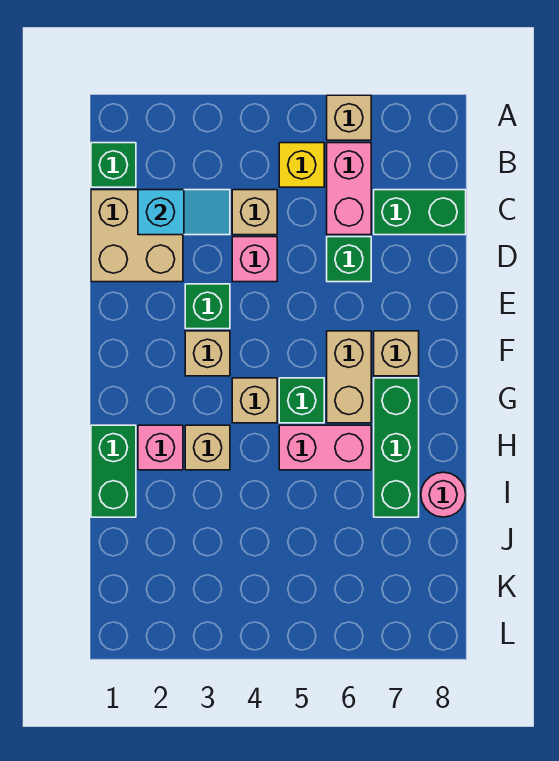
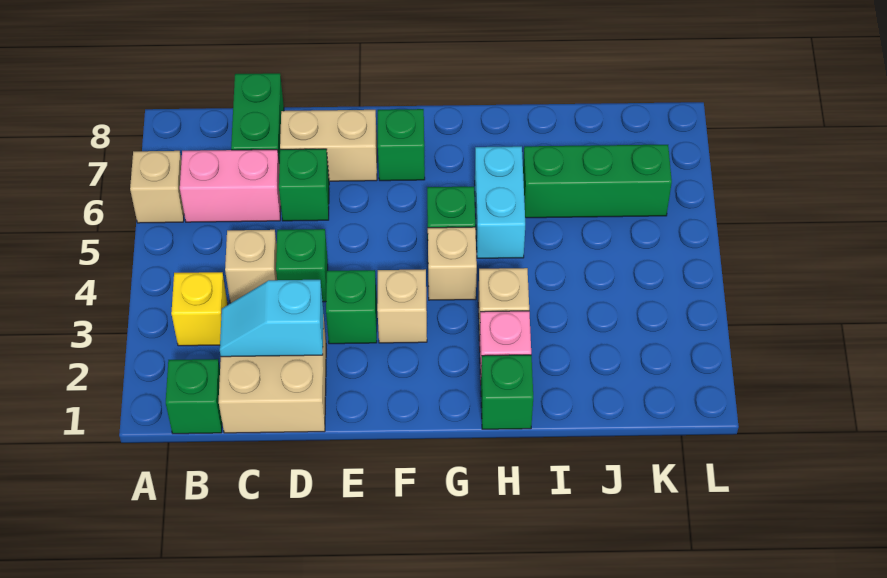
yellow 1x1 brick [279,143,324,187] -> yellow 1x1 brick moved to [171,272,228,346]
cyan 1x2 slope [138,190,230,235] -> cyan 1x2 slope turned to [220,280,323,357]
pink 1x1 brick [232,237,277,282] -> green 1x1 brick [276,229,328,302]
tan 1x2 brick [327,331,371,423] -> tan 1x2 brick moved to [280,110,377,181]
tan 1x1 brick [374,331,419,376] -> green 1x1 brick [378,109,425,181]
green 1x3 brick [374,378,419,517] -> green 1x3 brick moved to [523,145,672,218]
green 1x2 brick [91,425,136,517] -> green 1x1 brick [481,355,533,429]
pink 1x2 brick [279,425,371,470] -> cyan 1x2 brick [475,146,525,258]
pink 1x1 round brick [421,472,466,517] -> none

